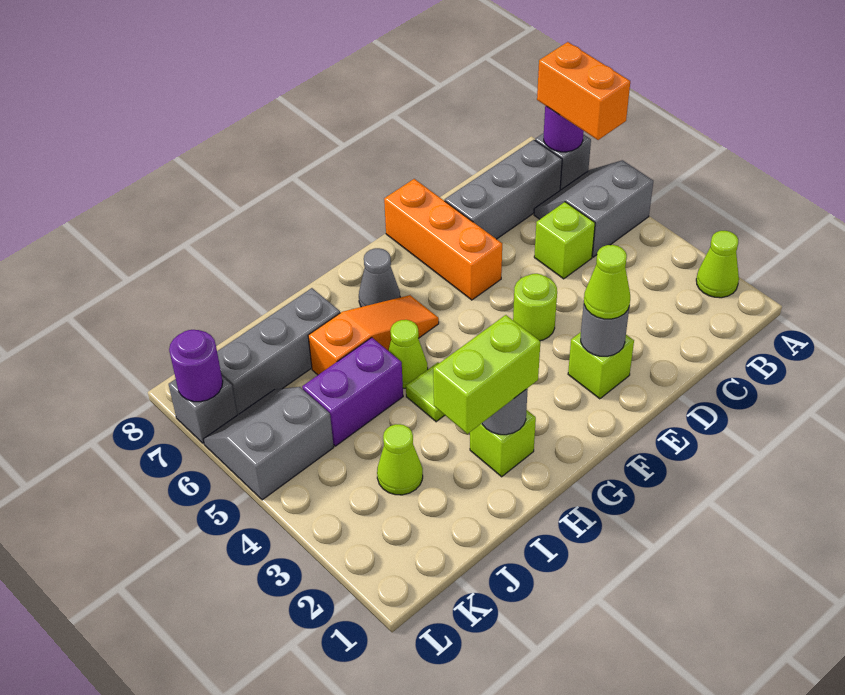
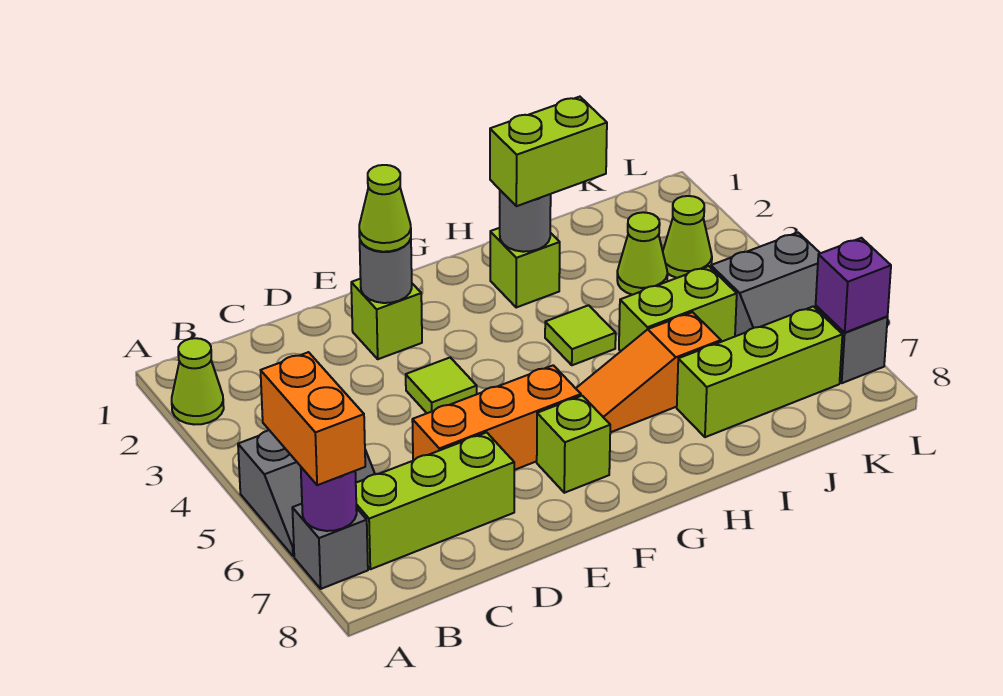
grey 1x3 brick [445,140,562,239] -> lime 1x3 brick [356,432,514,569]
lime 1x1 brick [534,202,595,279] -> lime 1x1 brick moved to [537,396,610,493]
lime 1x1 round brick [513,274,557,341] -> lime 1x1 tile [406,357,477,413]
orange 1x3 brick [384,179,502,300] -> orange 1x3 brick turned to [412,365,581,470]
grey 1x1 cone [359,248,400,307] -> none
lime 1x1 cone [388,320,428,388] -> lime 1x1 cone moved to [663,196,712,278]
purple 1x2 brick [302,338,403,446] -> lime 1x2 brick [619,266,737,351]
grey 1x3 brick [217,288,340,415] -> lime 1x3 brick [677,306,842,437]
purple 1x1 round brick [169,330,223,402] -> purple 1x1 brick [816,238,891,333]

